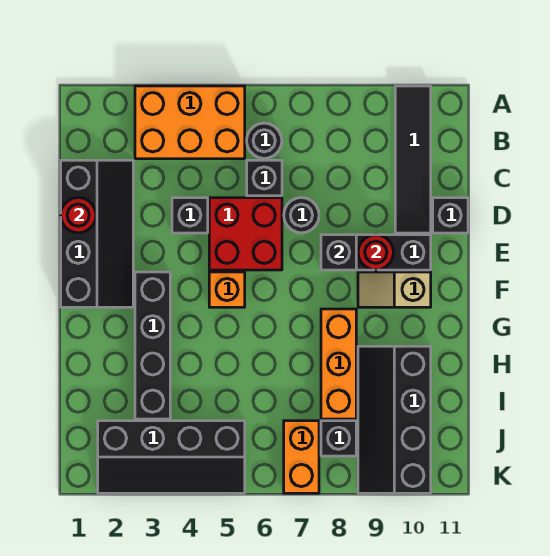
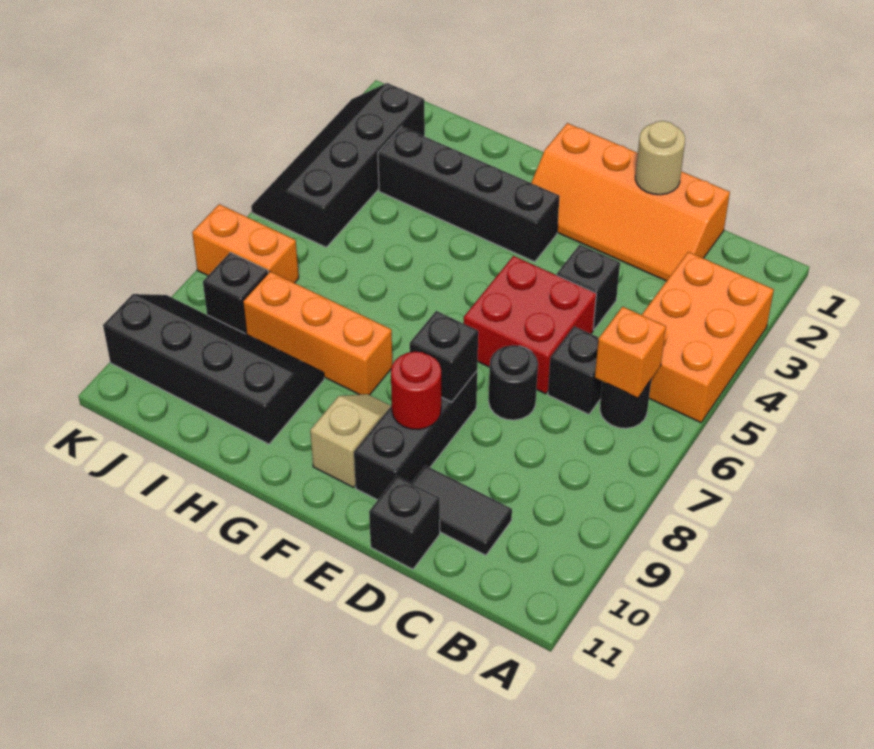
black 1x4 tile [395,86,431,233] -> black 1x2 tile [412,465,512,555]
black 2x4 slope [61,160,133,307] -> orange 2x4 slope [531,123,730,281]
red 1x1 round brick [61,198,96,233] -> tan 1x1 round brick [635,121,685,195]
orange 1x1 brick [209,272,245,307] -> orange 1x1 brick moved to [595,307,666,398]

